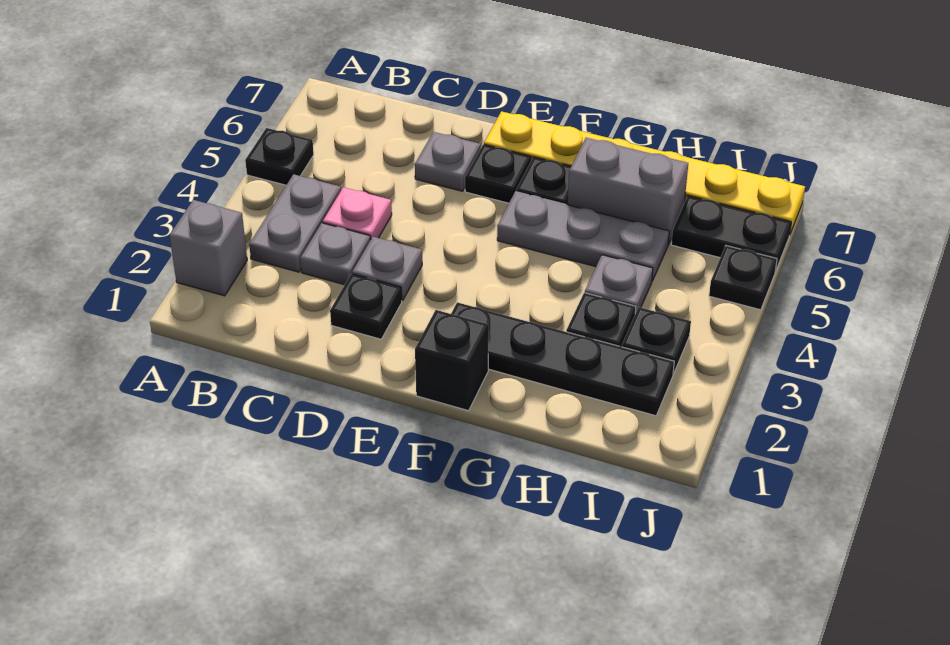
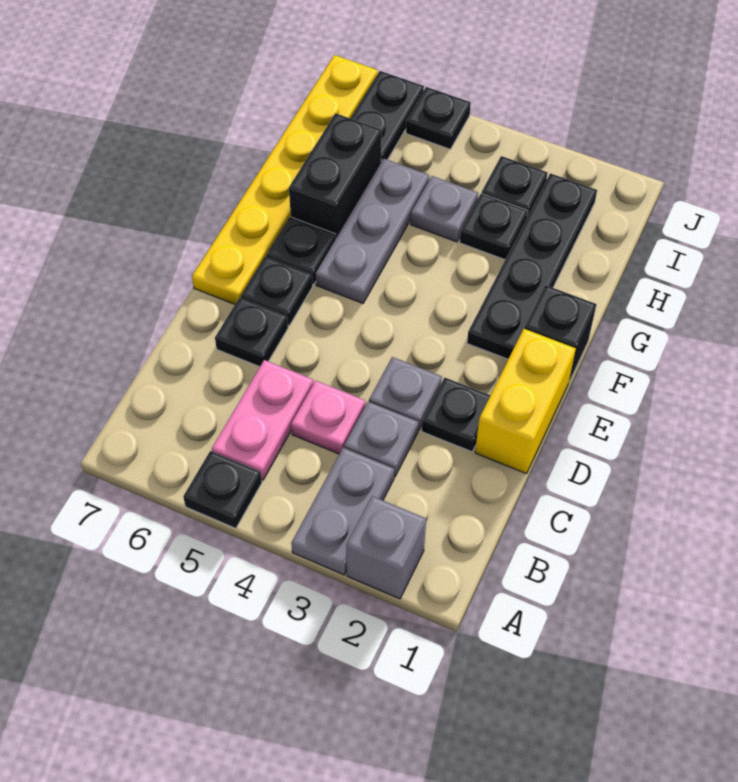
grey 1x2 plate [249,174,341,272] -> grey 1x2 plate turned to [291,448,394,575]
none -> pink 1x2 plate [212,360,313,480]
none -> yellow 1x2 brick [475,329,576,474]
grey 1x1 plate [415,132,481,191] -> black 1x1 plate [215,298,288,367]
grey 1x2 brick [568,138,688,244] -> black 1x2 brick [289,113,382,238]

